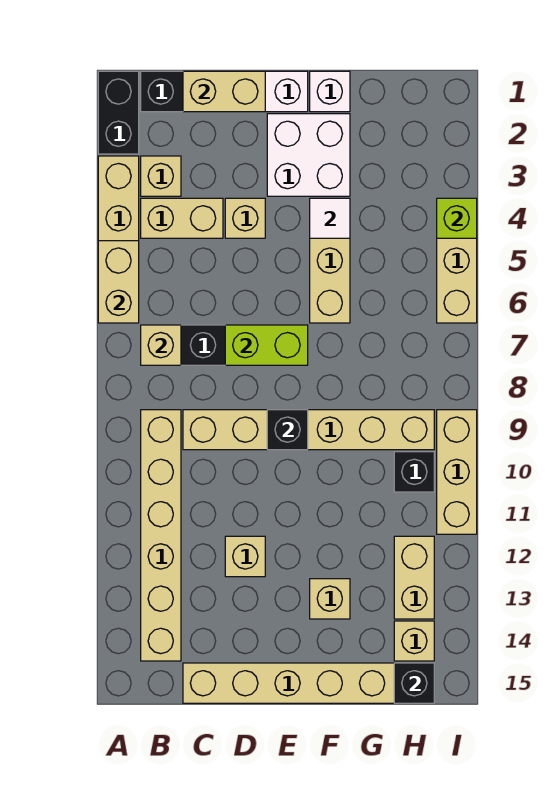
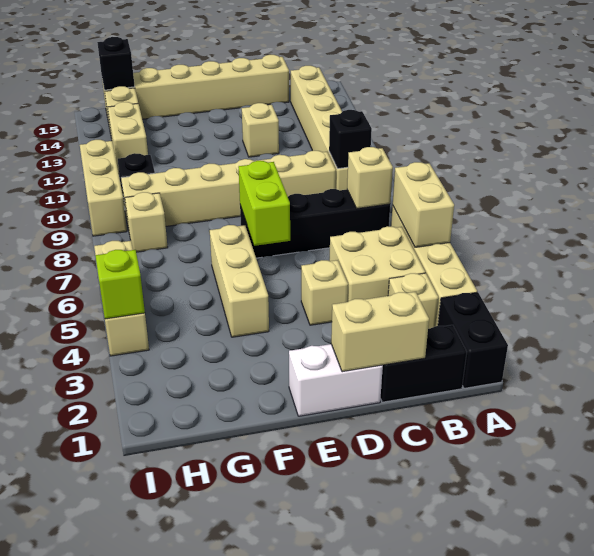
tan 1x2 brick [141,198,223,238] -> tan 2x2 brick [329,226,425,302]
lime 1x2 brick [225,325,308,365] -> lime 1x2 brick turned to [238,161,290,246]
white 2x2 brick [267,114,350,196] -> none
black 1x1 brick [267,410,308,450] -> black 1x1 brick moved to [329,110,372,169]
white 1x1 brick [310,71,350,112] -> none
white 1x1 tile [310,198,350,238] -> none
tan 1x1 brick [310,579,350,619] -> tan 1x1 brick moved to [125,192,168,252]

